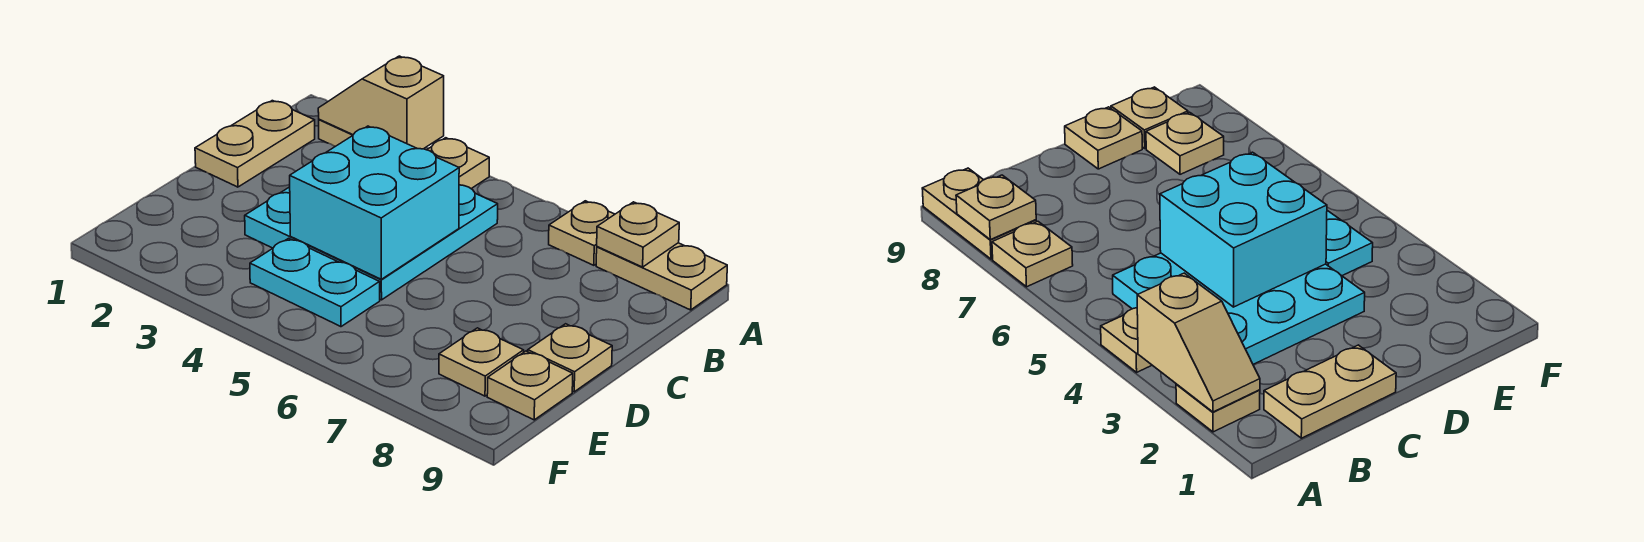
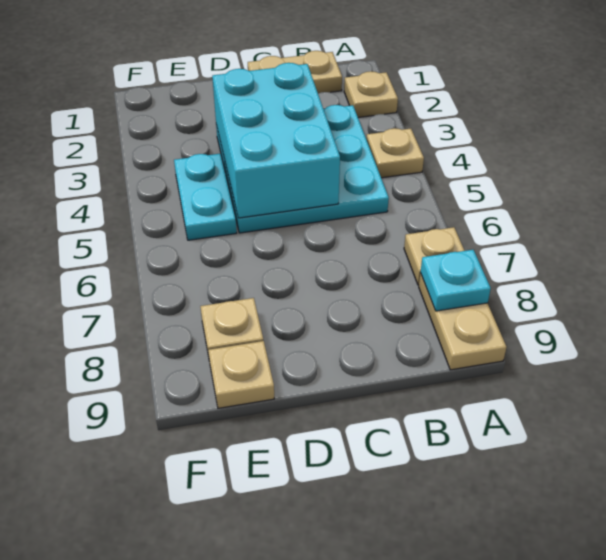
tan 1x2 slope [318,56,444,149] -> none
tan 1x1 plate [597,202,679,267] -> cyan 1x1 plate [421,250,491,311]
cyan 2x2 brick [290,126,459,279] -> cyan 2x3 brick [212,63,340,218]
tan 1x1 plate [528,324,612,392] -> none

